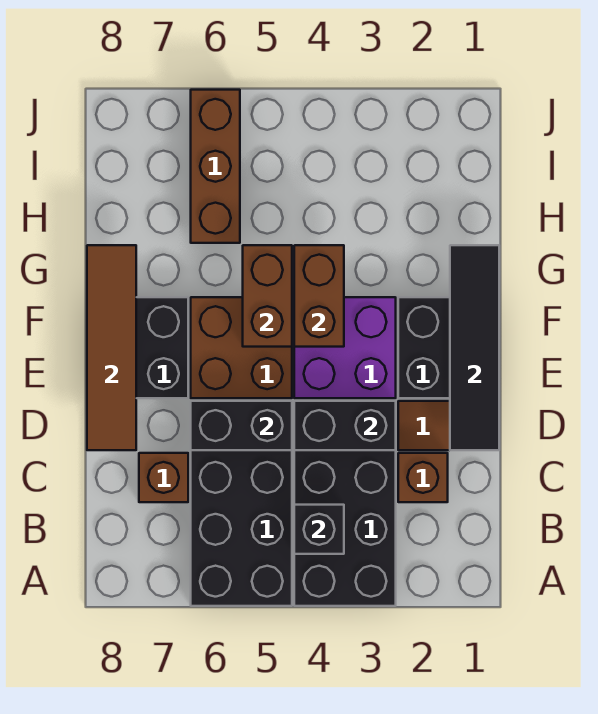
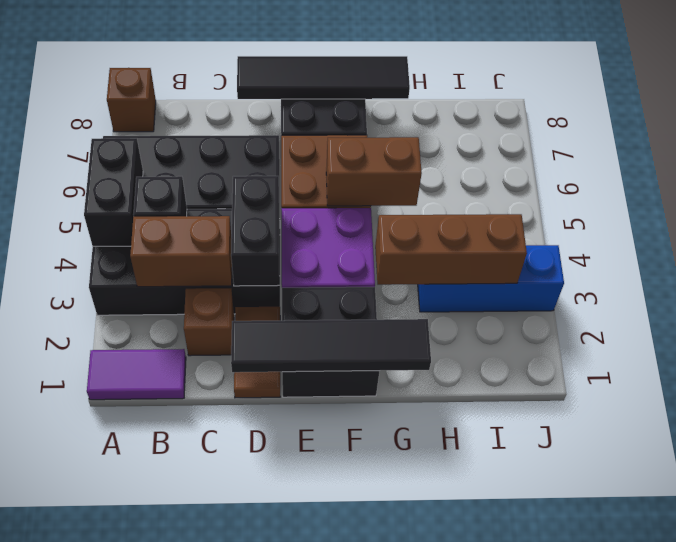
none -> purple 1x2 tile [87,349,186,400]
brown 1x1 brick [139,453,188,502] -> brown 1x1 brick moved to [107,68,156,132]
black 1x2 brick [191,401,292,450] -> black 1x2 brick moved to [84,138,143,246]
brown 1x4 tile [87,245,136,450] -> black 1x4 tile [237,56,410,99]
brown 1x2 brick [294,245,344,347] -> brown 1x2 brick moved to [130,216,232,287]
none -> blue 1x3 brick [418,245,564,312]
brown 1x3 brick [191,90,240,243] -> brown 1x3 brick moved to [375,214,527,285]

